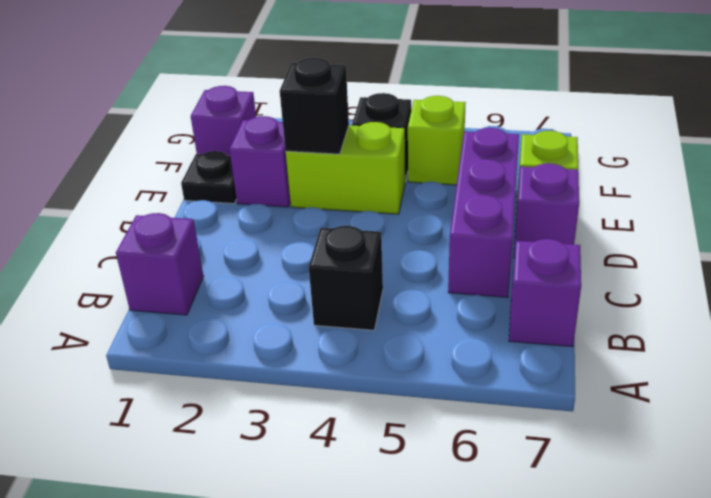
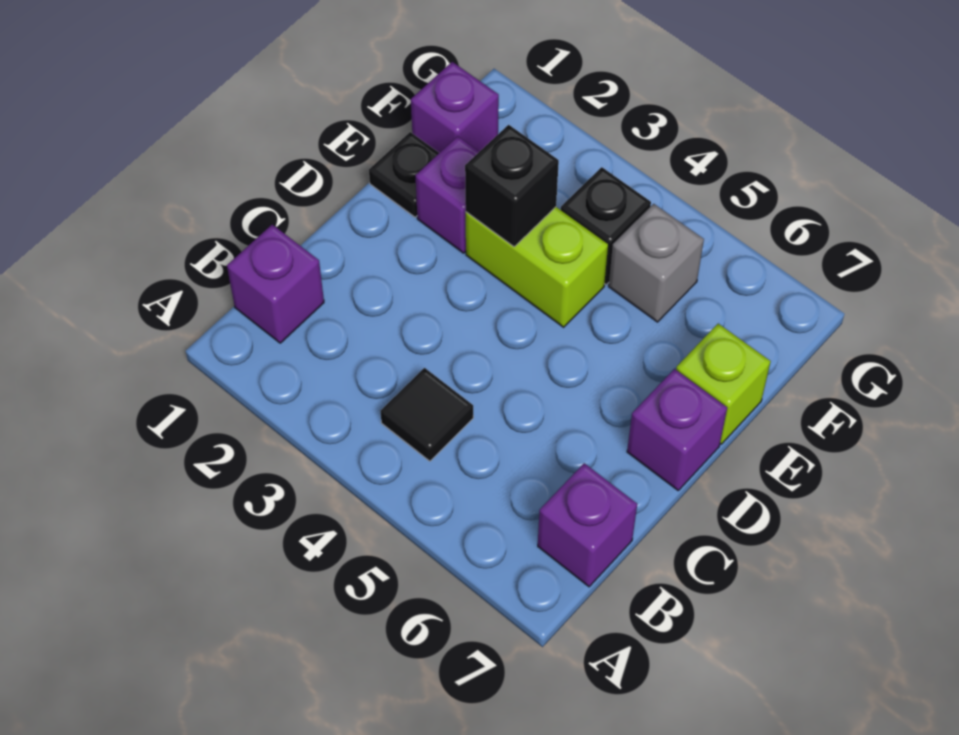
black 1x1 brick [309,226,383,330] -> black 1x1 tile [380,368,473,461]
purple 1x3 brick [448,128,519,297] -> none
lime 1x1 brick [408,96,466,185] -> grey 1x1 brick [609,204,704,322]

